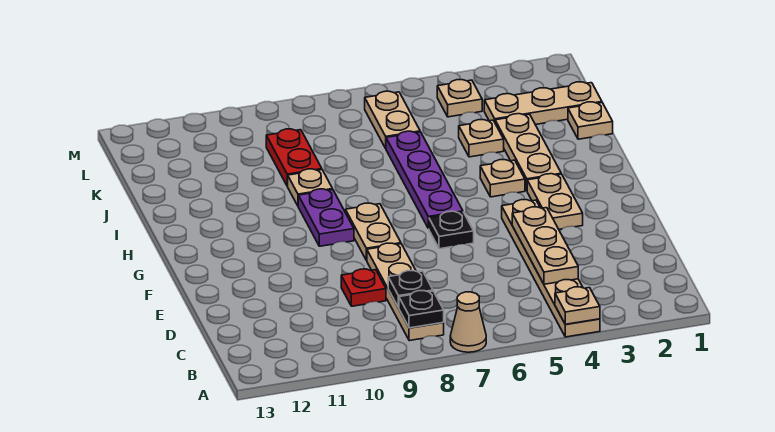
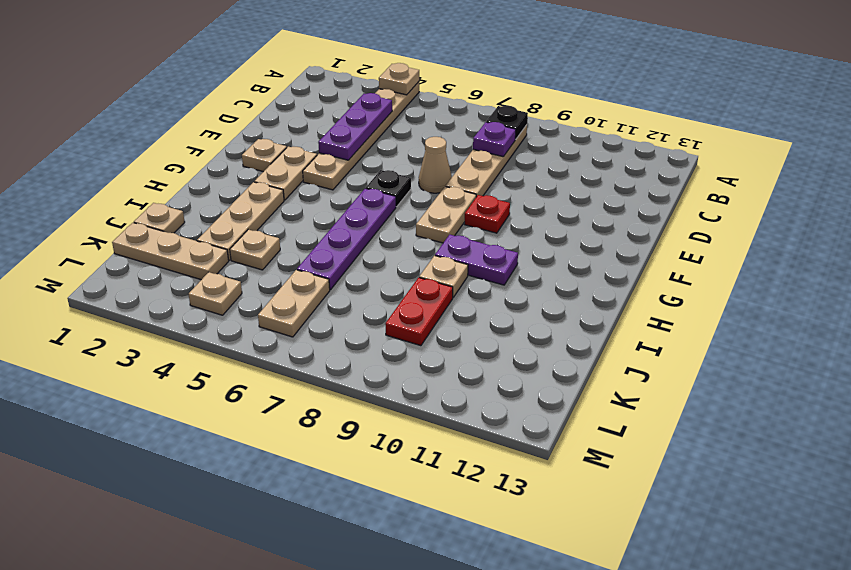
tan 1x1 cone [450,292,486,352] -> tan 1x1 cone moved to [419,137,452,193]
tan 1x3 plate [512,207,578,284] -> purple 1x3 plate [318,93,392,160]
black 1x1 plate [388,271,433,308] -> purple 1x1 plate [473,122,516,157]
red 1x1 plate [341,269,386,306] -> red 1x1 plate moved to [465,195,510,233]
purple 1x2 plate [298,189,354,246] -> purple 1x2 plate turned to [435,235,518,285]
tan 1x1 plate [480,160,525,197] -> tan 1x1 plate moved to [242,139,287,172]

